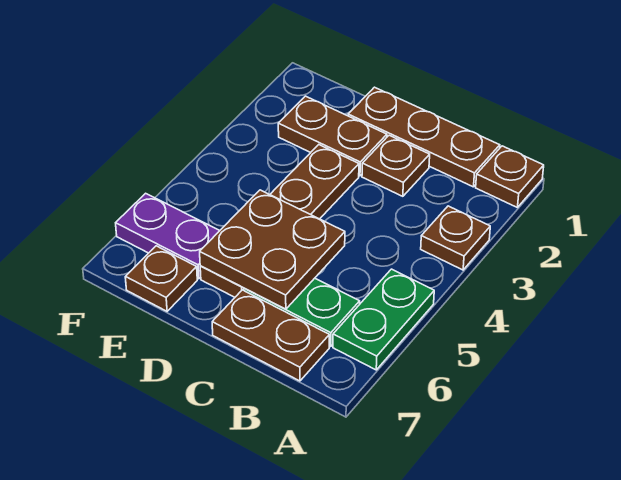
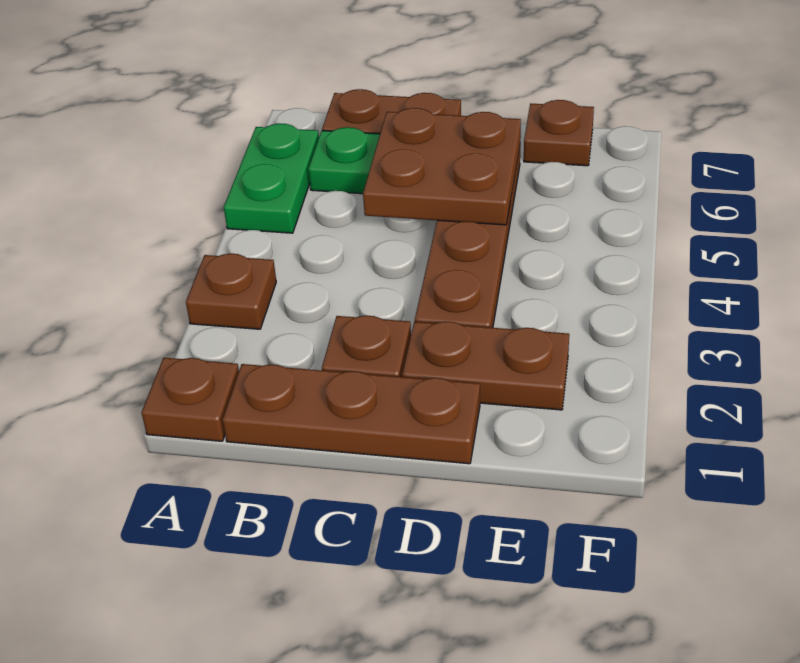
purple 1x2 plate [116,193,220,279] -> none

